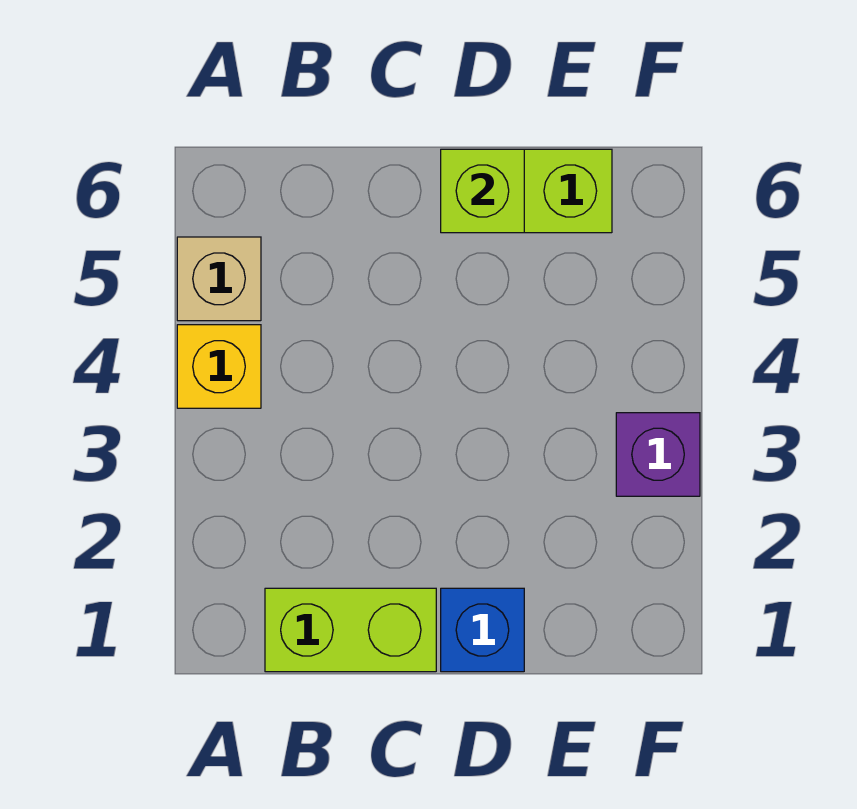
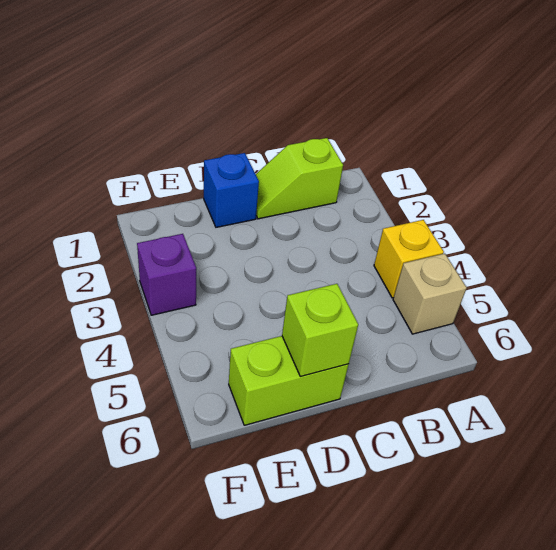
lime 1x2 brick [265,588,436,672] -> lime 1x2 slope [256,138,343,219]

